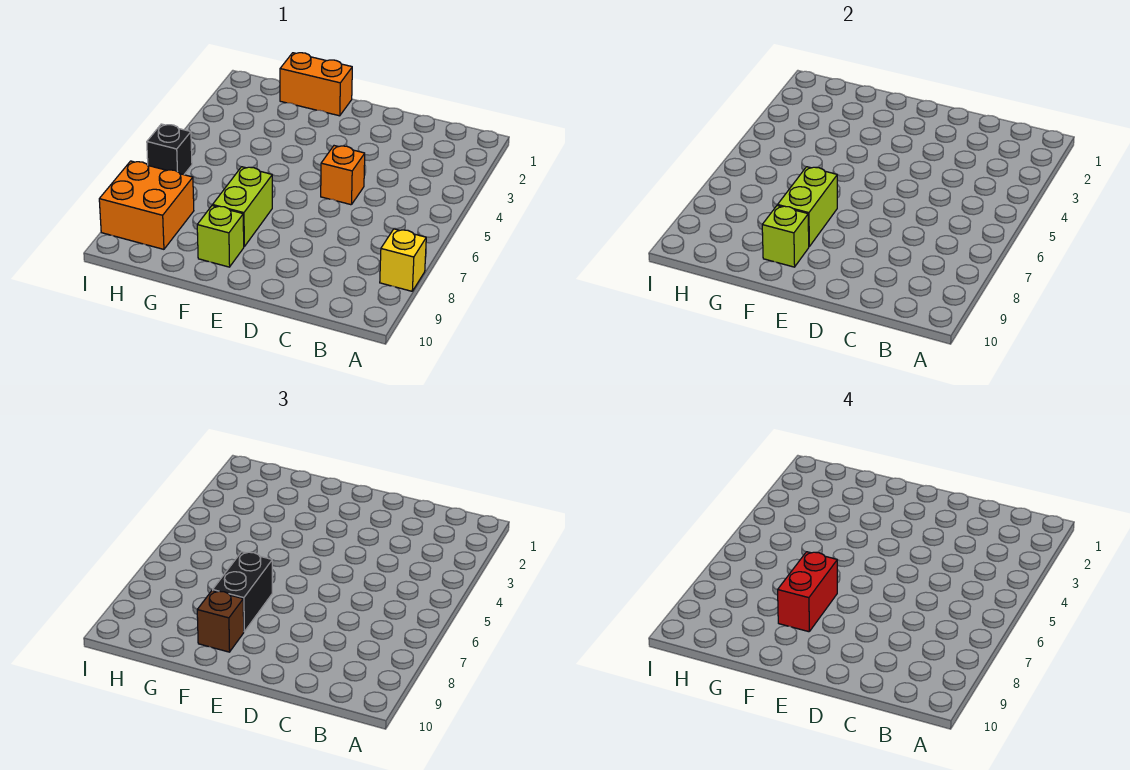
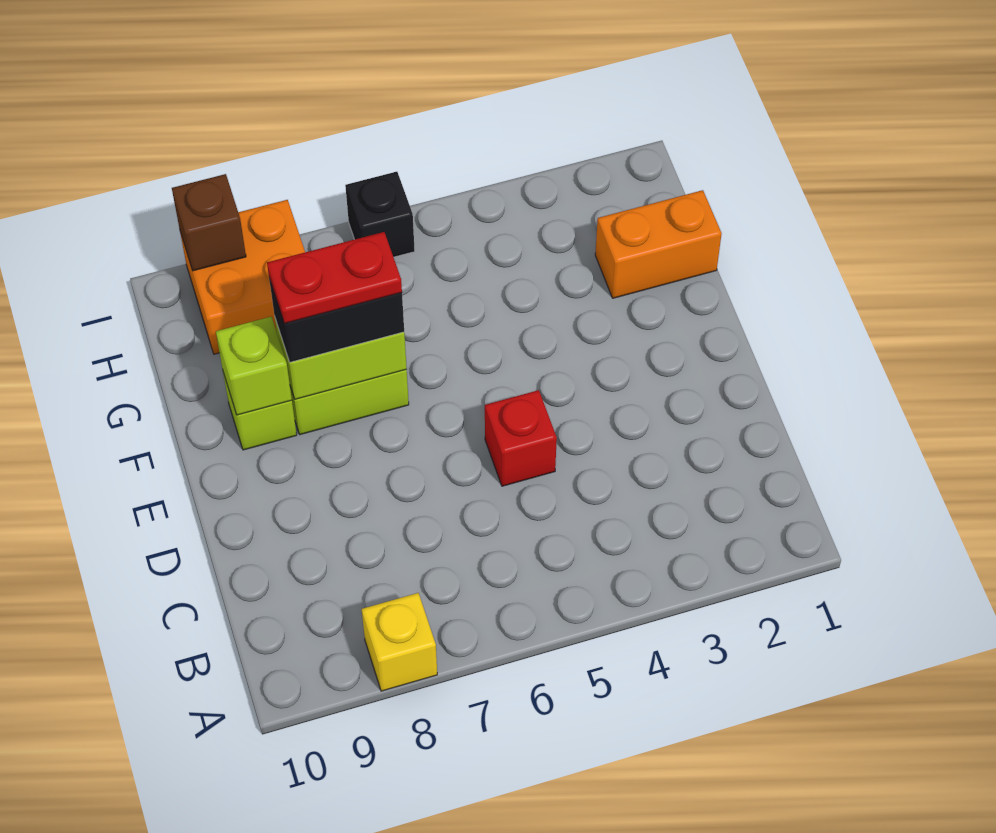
orange 1x1 brick [321,146,365,205] -> red 1x1 brick [485,390,557,486]
orange 1x2 brick [280,53,352,116] -> orange 1x2 brick turned to [595,190,722,298]
red 1x2 brick [778,552,837,632] -> red 1x2 plate [267,232,402,323]
brown 1x1 brick [197,591,244,652] -> brown 1x1 brick moved to [172,174,246,271]

